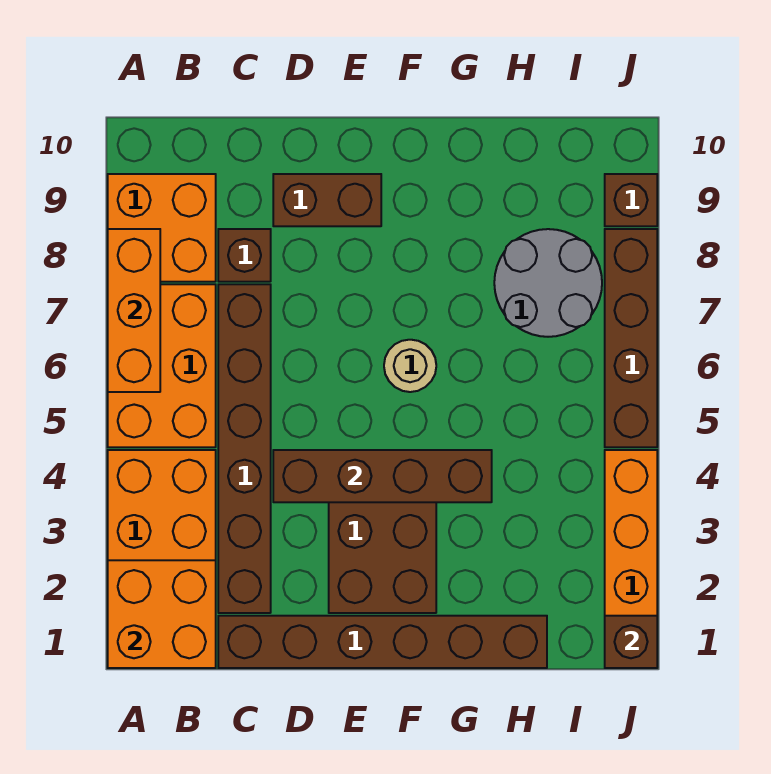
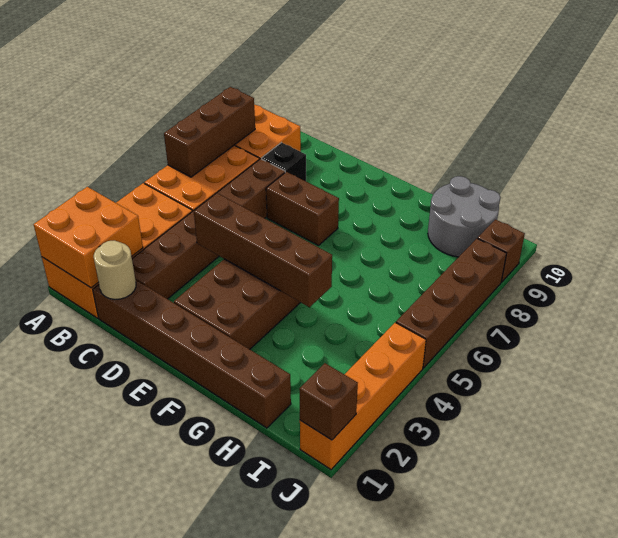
orange 1x3 brick [108,229,160,392] -> brown 1x3 brick [164,87,255,177]
brown 1x1 brick [218,229,271,282] -> black 1x1 brick [262,143,306,181]
brown 1x2 brick [273,174,381,226] -> brown 1x2 brick moved to [266,172,339,245]
tan 1x1 round brick [384,340,436,392] -> tan 1x1 round brick moved to [94,241,136,299]
grey 2x2 round brick [494,229,602,337] -> grey 2x2 round brick moved to [428,176,500,257]

